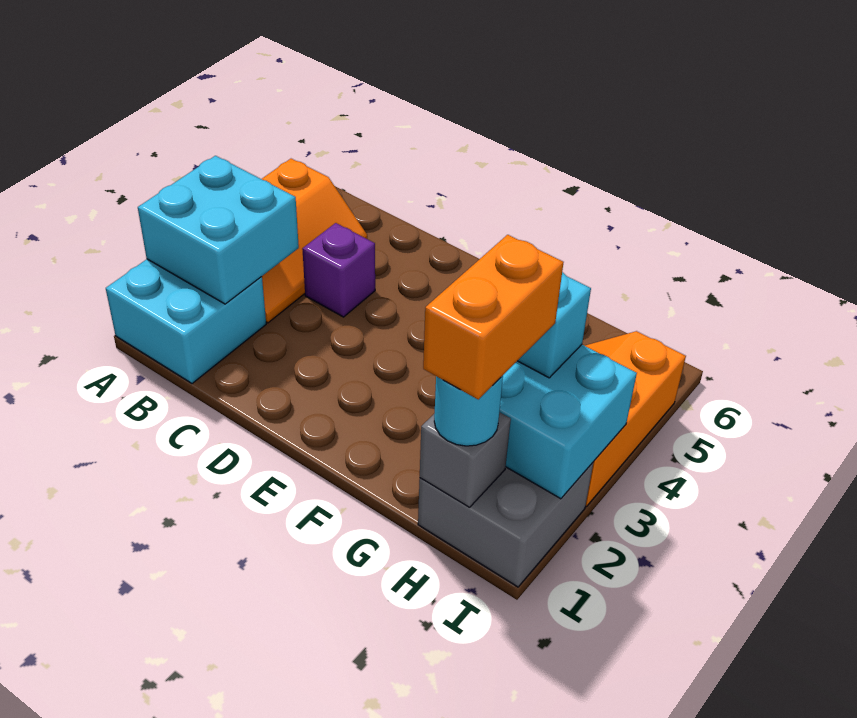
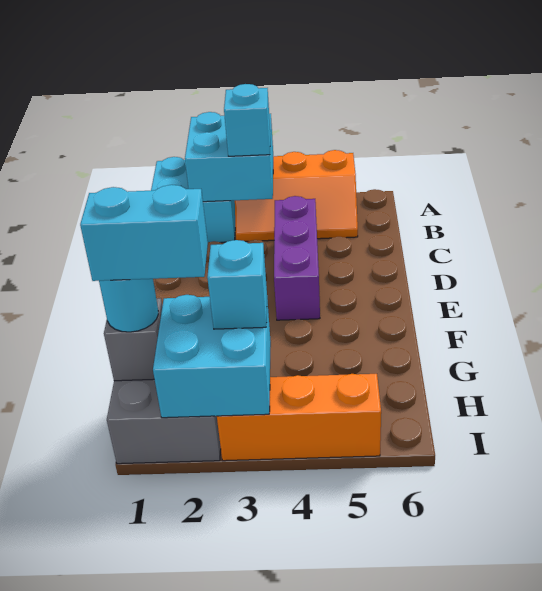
none -> cyan 1x1 brick [224,84,270,156]
purple 1x1 brick [302,223,375,317] -> purple 1x3 brick [274,196,320,320]
orange 1x2 brick [423,235,564,399] -> cyan 1x2 brick [80,185,208,281]

